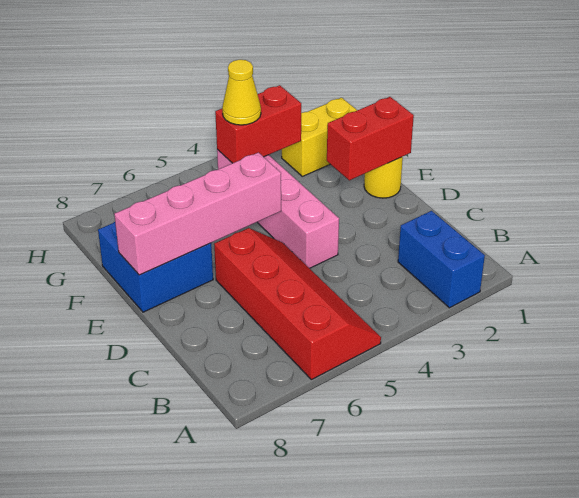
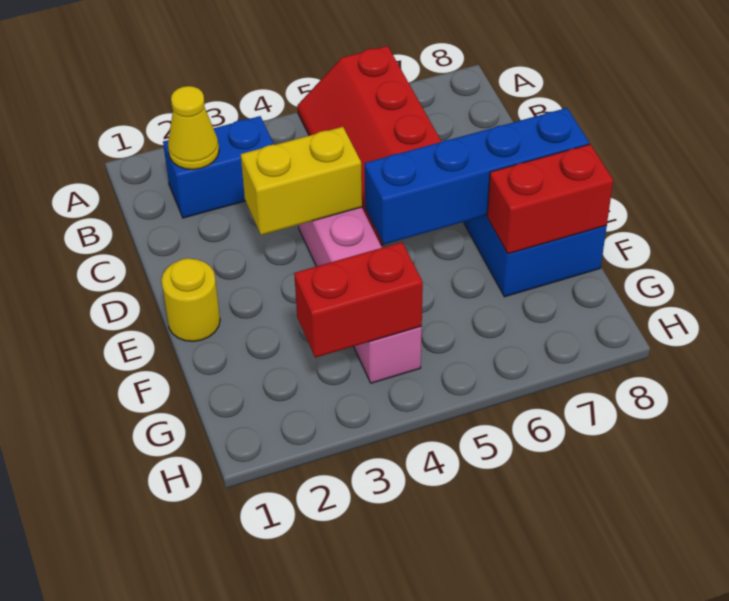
blue 1x2 brick [398,211,485,308] -> blue 1x2 brick turned to [163,116,274,218]
red 1x2 brick [327,97,414,180] -> red 1x2 brick moved to [487,144,613,254]
pink 1x4 brick [114,152,281,275] -> blue 1x4 brick [365,108,589,244]
yellow 1x2 brick [282,98,357,176] -> yellow 1x2 brick moved to [241,127,362,235]
yellow 1x1 cone [222,60,261,125] -> yellow 1x1 cone moved to [168,86,219,170]

